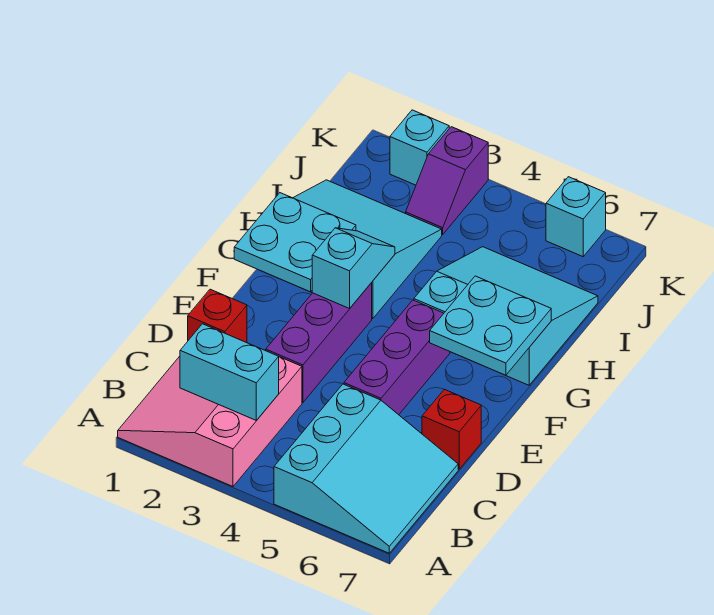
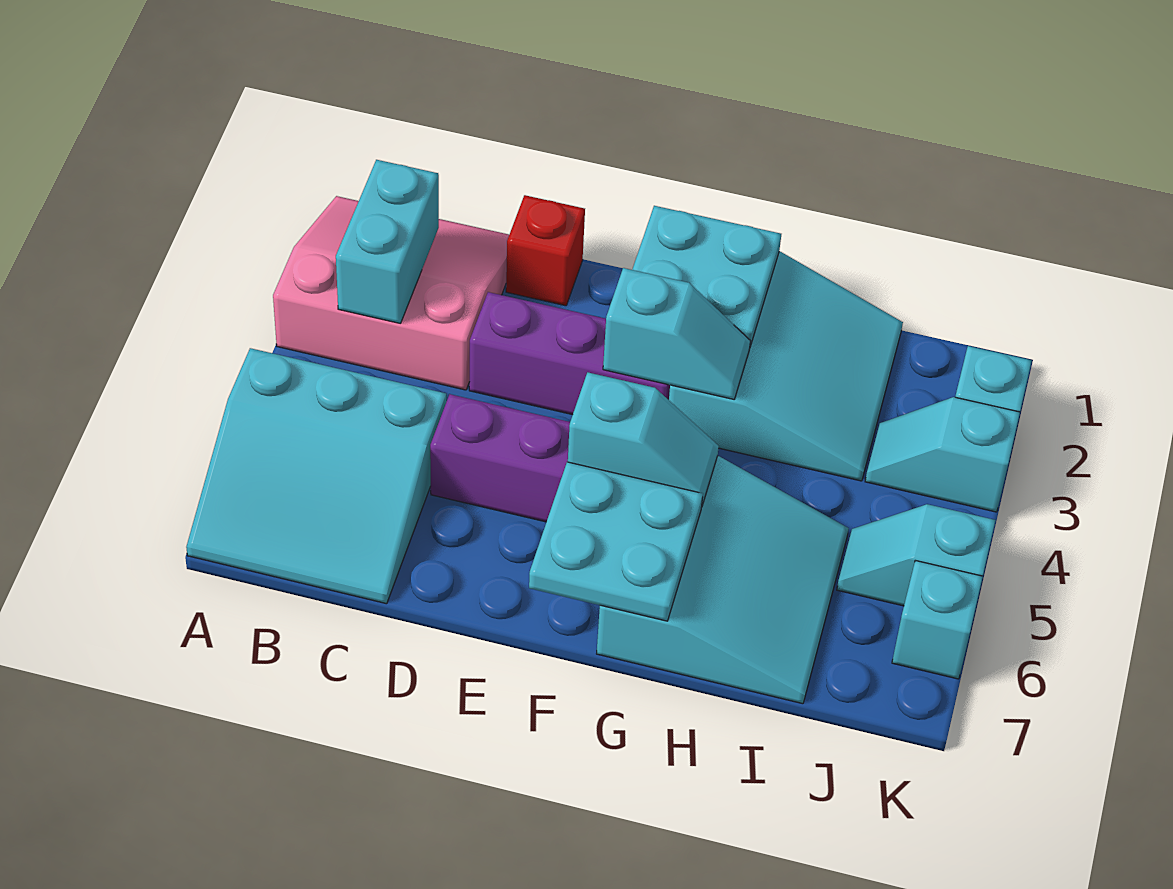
red 1x1 brick [422,389,481,469] -> none
none -> cyan 1x2 slope [568,372,719,506]
purple 1x2 slope [406,127,488,234] -> cyan 1x2 slope [865,397,1020,512]
none -> cyan 1x2 slope [837,504,995,606]

